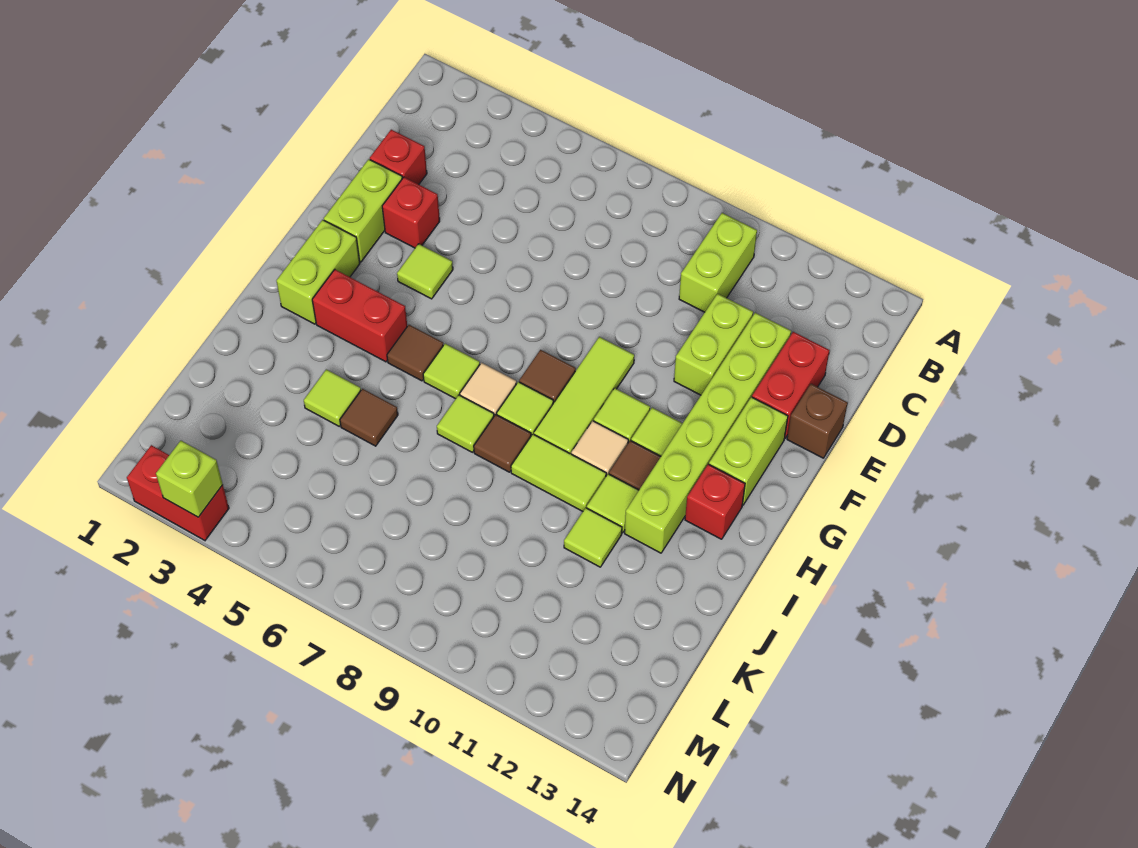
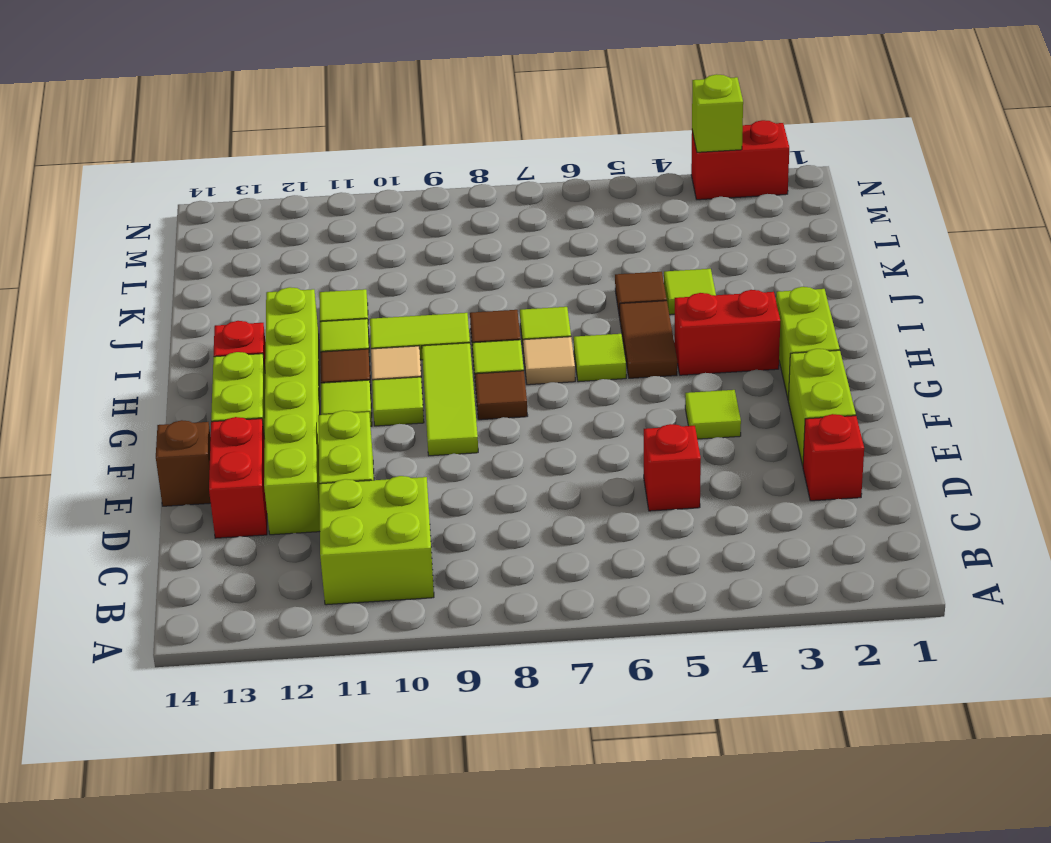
lime 1x2 brick [679,213,757,312] -> lime 2x2 brick [319,476,434,605]
red 1x1 brick [382,177,440,248] -> red 1x1 brick moved to [644,424,701,511]
brown 1x1 tile [387,325,443,381] -> brown 1x2 tile [620,301,677,378]

